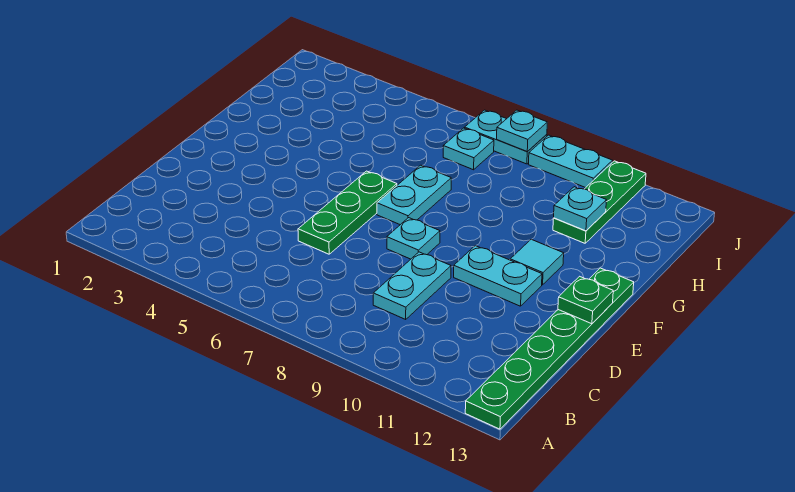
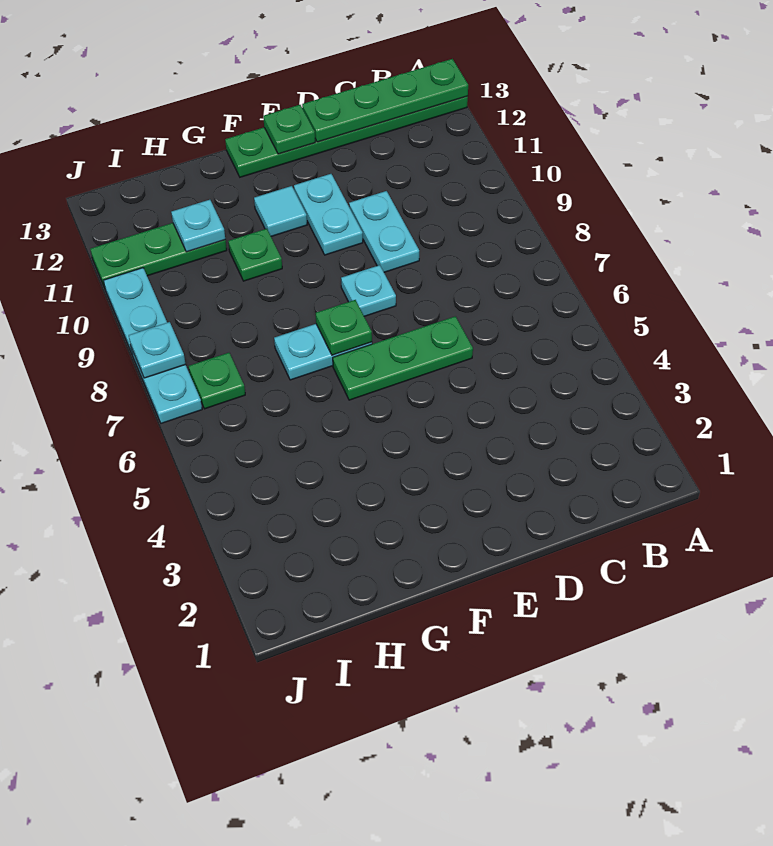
none -> green 1x4 plate [302,59,468,142]
cyan 1x2 plate [373,252,451,319] -> cyan 1x2 plate turned to [349,191,419,272]
none -> green 1x1 plate [316,300,372,355]
none -> green 1x1 plate [228,229,282,281]
cyan 1x1 plate [443,128,494,170] -> green 1x1 plate [189,353,245,409]

